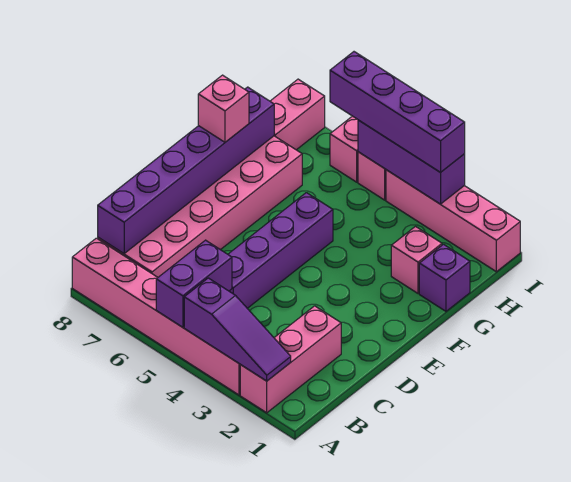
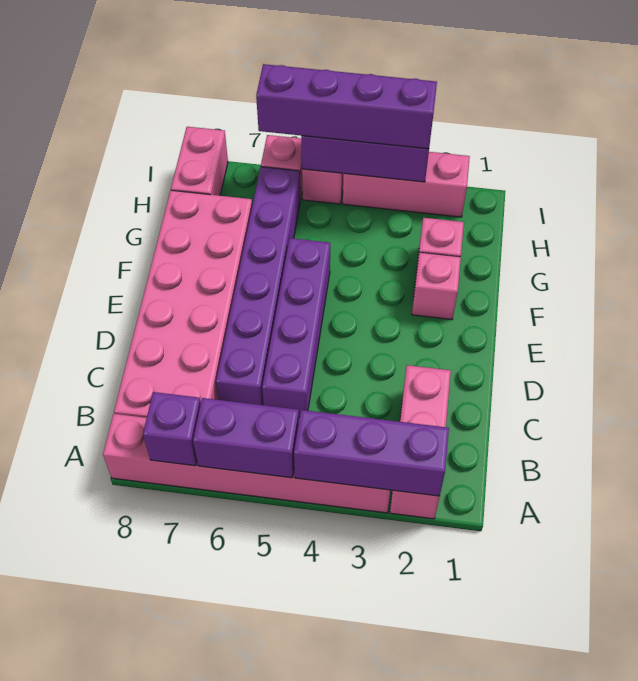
purple 1x3 slope [184,278,291,381] -> purple 1x3 brick [294,410,449,496]
purple 1x2 brick [156,240,232,327] -> purple 1x2 brick turned to [193,398,299,478]
purple 1x6 brick [98,87,274,254] -> purple 1x6 brick moved to [216,167,300,405]
pink 1x1 brick [198,75,249,142] -> pink 1x1 brick moved to [412,252,461,320]
purple 1x1 brick [419,244,470,311] -> purple 1x1 brick moved to [143,392,201,466]
pink 1x4 brick [386,170,520,272] -> pink 1x3 brick [343,152,470,217]

